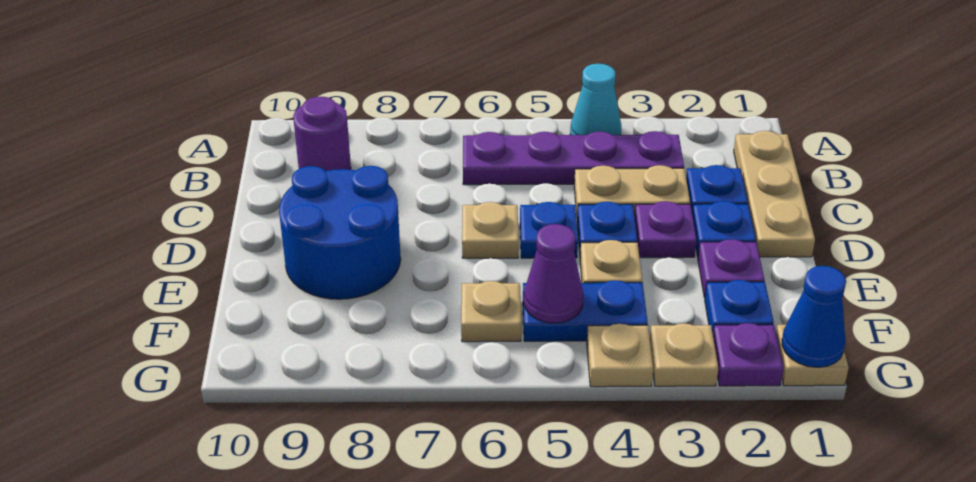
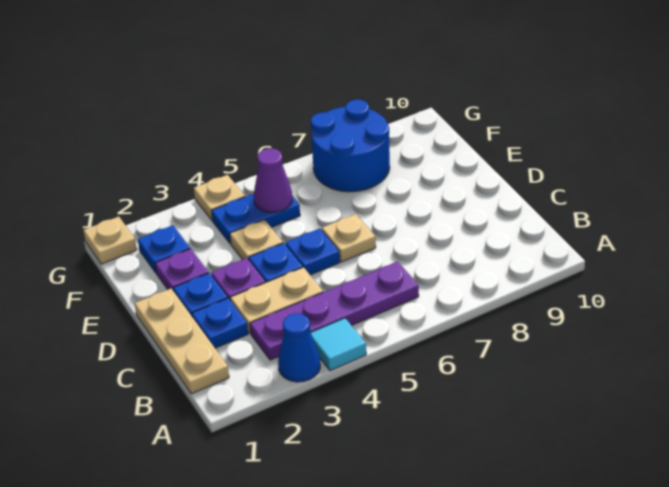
cyan 1x1 cone [570,64,621,135] -> cyan 1x1 tile [311,318,366,371]
purple 1x1 round brick [293,97,351,171] -> none
blue 2x2 round brick [279,166,401,299] -> blue 2x2 round brick moved to [311,99,390,192]
tan 1x1 plate [461,281,521,342] -> none
blue 1x1 cone [782,266,846,367] -> blue 1x1 cone moved to [278,313,320,382]
purple 1x1 plate [713,323,784,386] -> none
tan 1x1 plate [650,323,718,386] -> none

